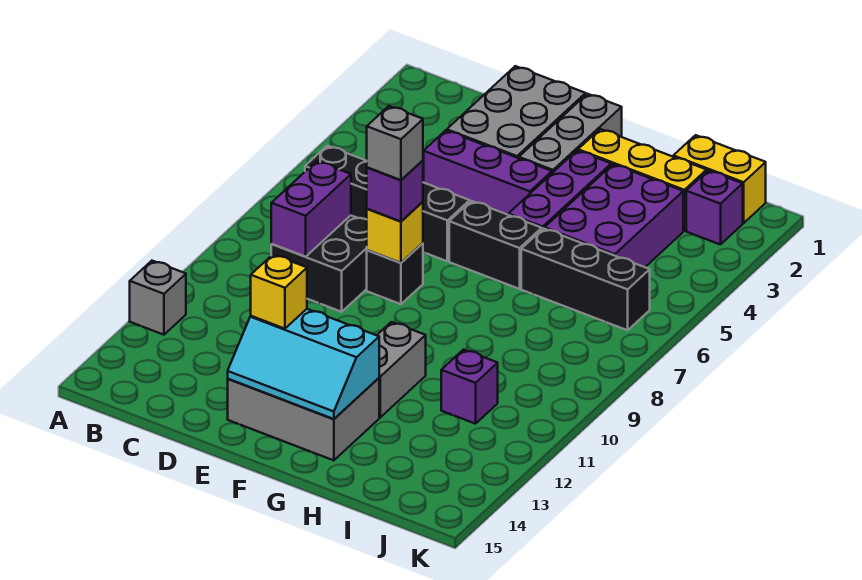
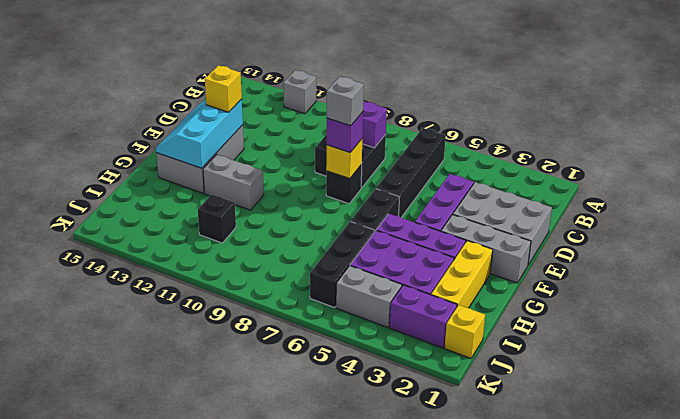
yellow 1x2 brick [673,135,766,223] -> yellow 1x1 brick [445,305,485,358]
purple 1x1 brick [441,350,498,424] -> black 1x1 brick [198,194,236,243]
purple 1x1 brick [686,170,743,245] -> purple 1x2 brick [390,285,457,348]
none -> grey 1x2 brick [336,266,402,327]

